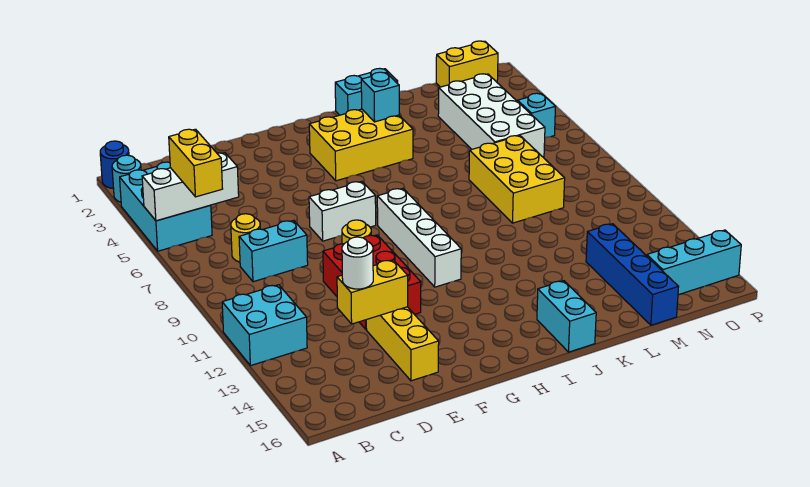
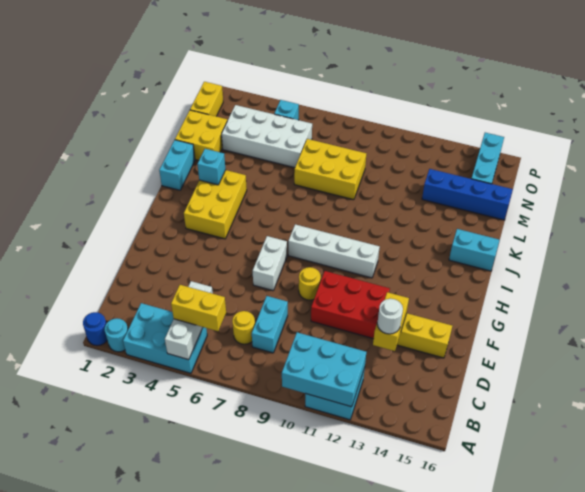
none -> cyan 2x3 brick [282,332,366,407]
none -> yellow 2x2 brick [175,110,227,160]

